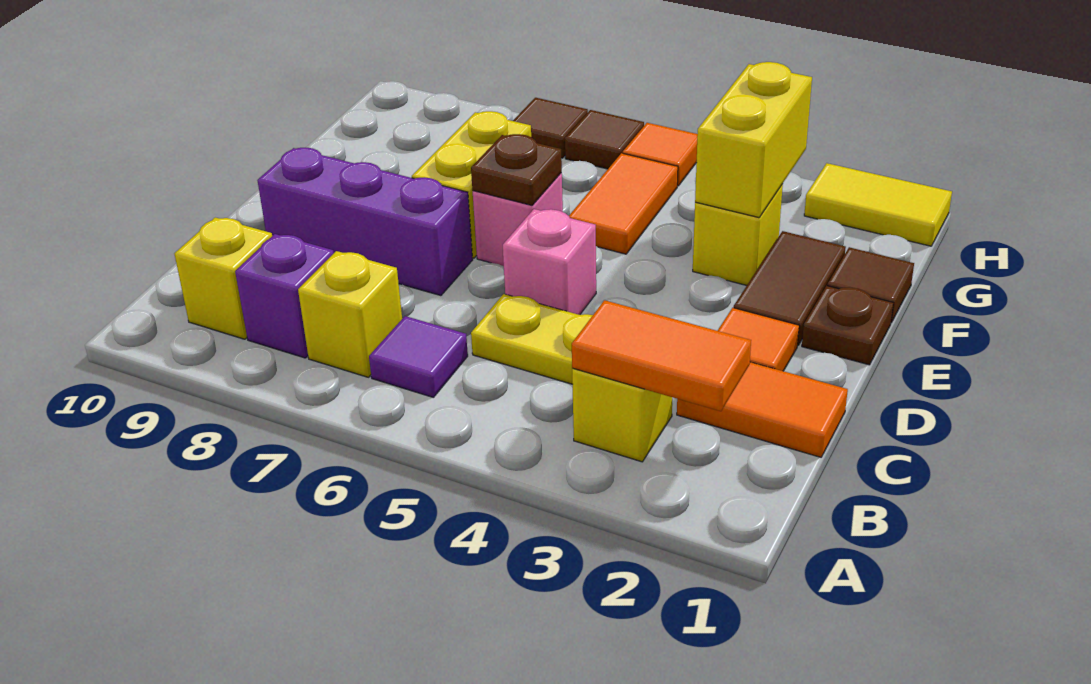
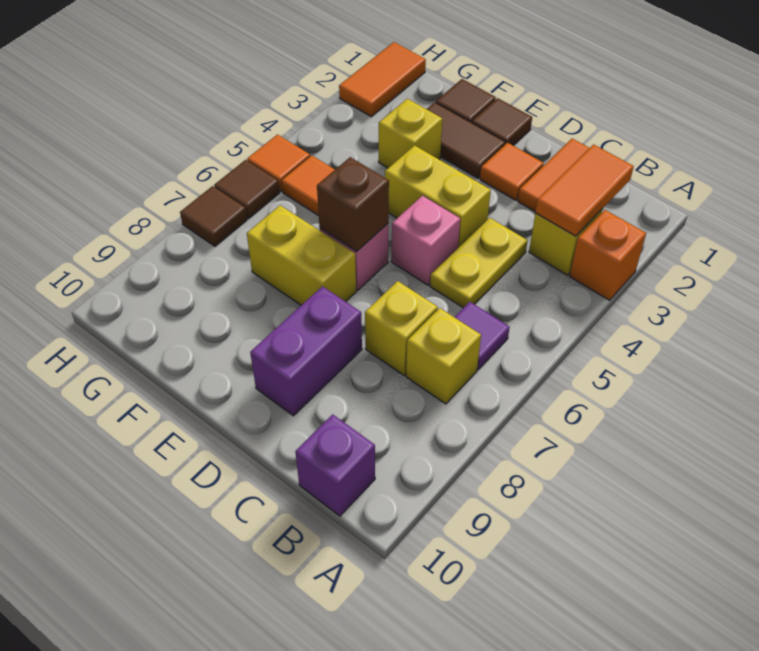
none -> orange 1x1 brick [570,210,646,300]
purple 1x1 brick [235,234,334,358] -> purple 1x1 brick moved to [295,414,375,516]
yellow 1x1 brick [175,217,272,339] -> yellow 1x1 brick moved to [365,281,438,375]
purple 1x3 brick [257,148,473,296] -> purple 1x2 brick [250,286,362,416]
brown 1x1 plate [802,286,893,365] -> brown 1x1 tile [472,98,532,146]
brown 1x1 plate [471,134,562,205] -> brown 1x1 brick [317,157,389,251]
yellow 1x2 brick [695,62,812,218] -> yellow 1x2 brick moved to [385,145,491,248]
yellow 1x2 tile [804,163,952,246] -> orange 1x2 tile [339,42,426,117]

